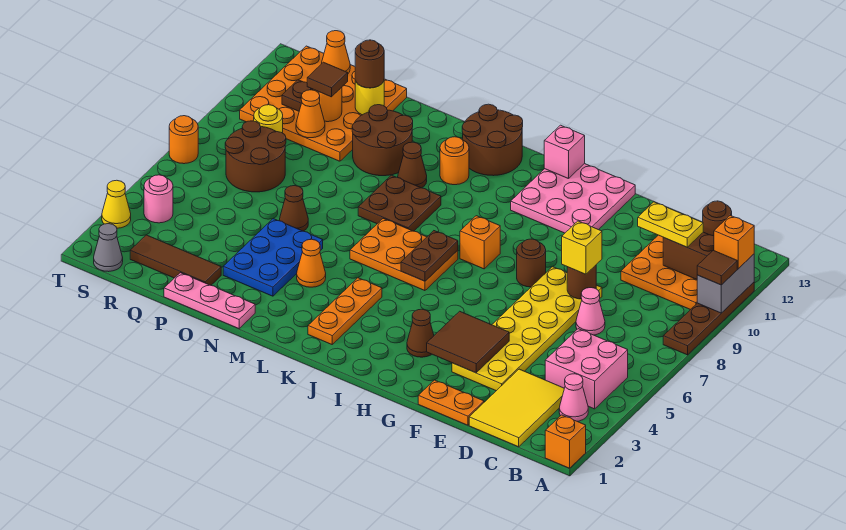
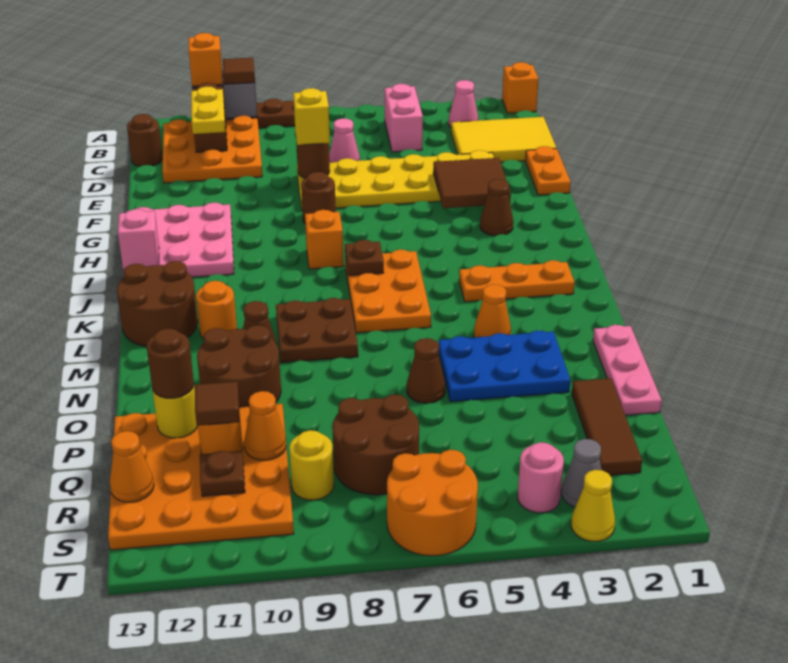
pink 2x2 brick [545,329,628,409] -> pink 1x2 brick [385,84,423,152]
brown 1x2 plate [401,231,458,281] -> brown 1x1 plate [345,240,384,276]
grey 1x1 cone [94,224,123,272] -> grey 1x1 cone moved to [561,439,601,507]
orange 1x1 round brick [169,116,198,164] -> orange 2x2 round brick [387,450,478,556]

